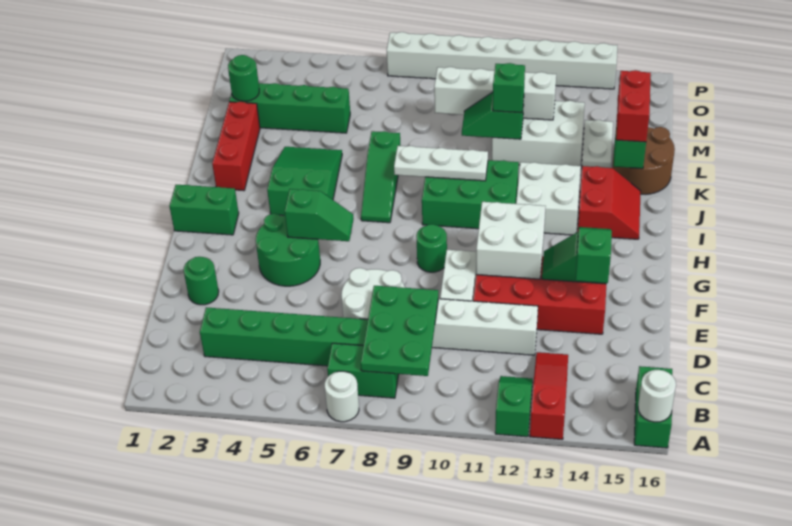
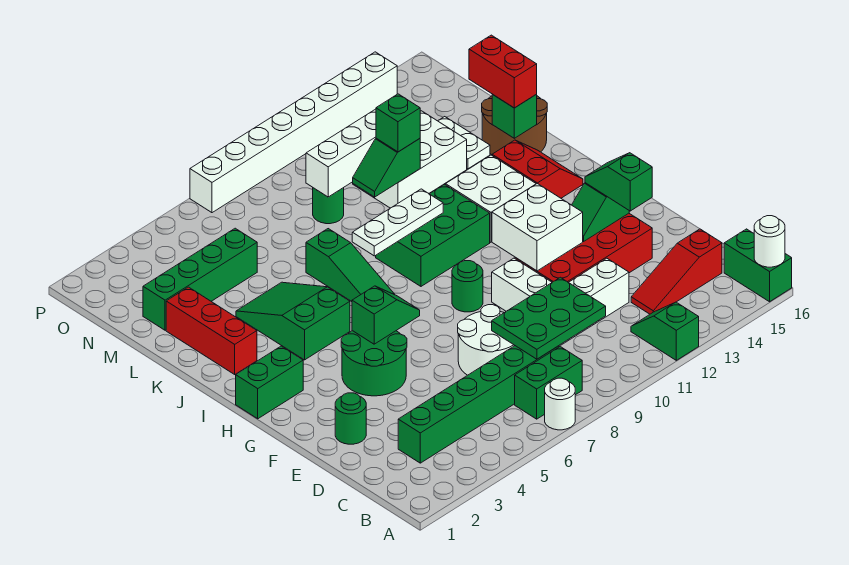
red 1x3 slope [530,352,568,440] -> red 1x3 slope turned to [631,229,722,314]
green 2x3 plate [361,286,438,376] -> green 2x3 plate turned to [492,277,606,359]
green 1x1 round brick [228,55,259,101] -> green 1x1 round brick moved to [313,188,344,224]

